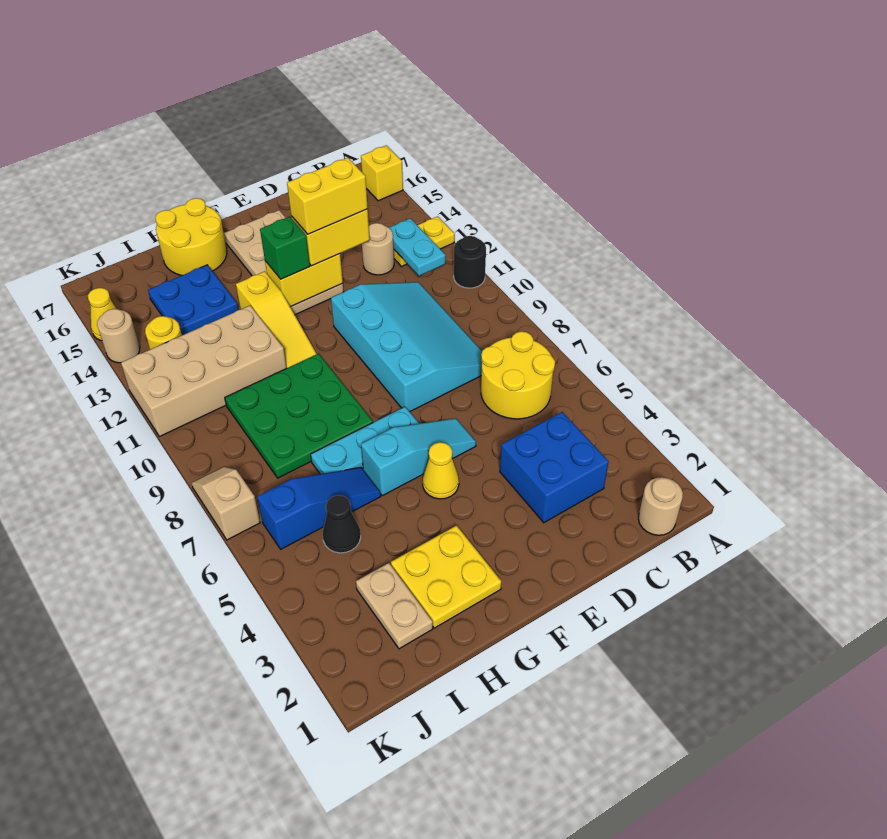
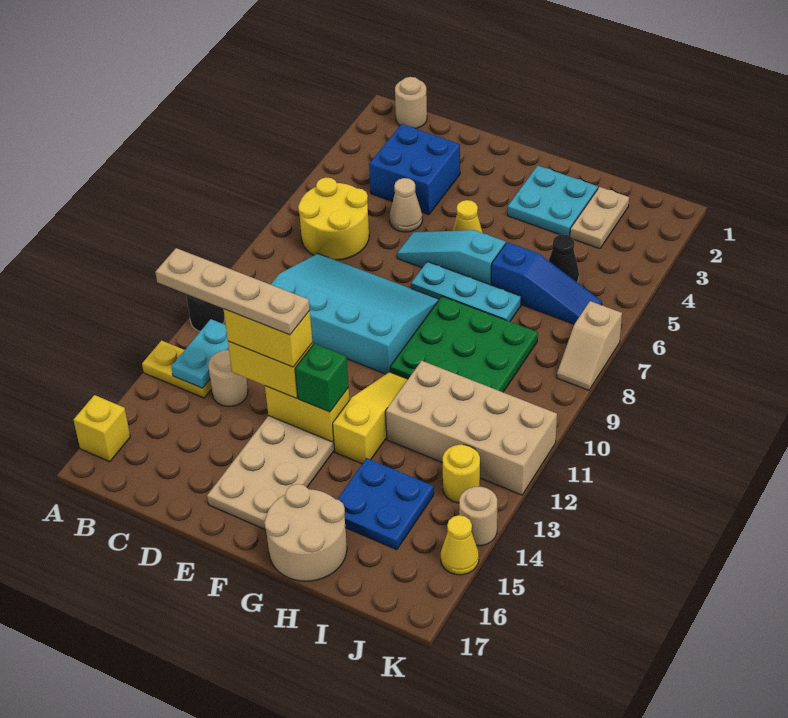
none -> tan 1x4 plate [155,248,310,335]
cyan 3x4 slope [331,282,482,412] -> cyan 3x4 slope turned to [271,254,439,374]
none -> tan 1x1 cone [390,178,422,232]
yellow 2x2 plate [391,526,501,628] -> cyan 2x2 plate [507,166,598,236]
yellow 2x2 round brick [155,198,227,276] -> tan 2x2 round brick [264,484,347,581]
blue 1x3 slope [257,467,381,549] -> blue 1x3 slope turned to [491,242,602,324]

